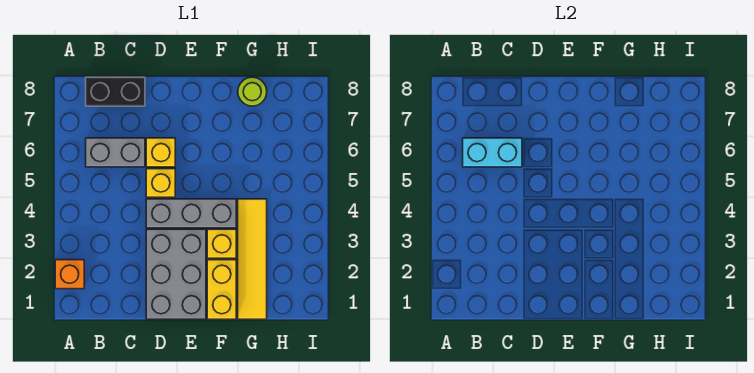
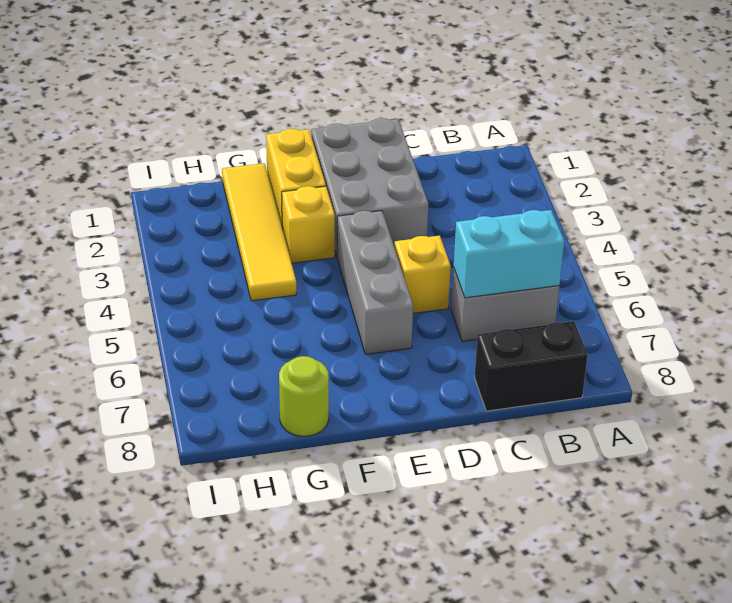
orange 1x1 brick [55,260,84,289] -> none
grey 1x3 brick [146,199,236,228] -> grey 1x3 brick turned to [337,211,413,354]
yellow 1x1 brick [146,138,175,167] -> none

